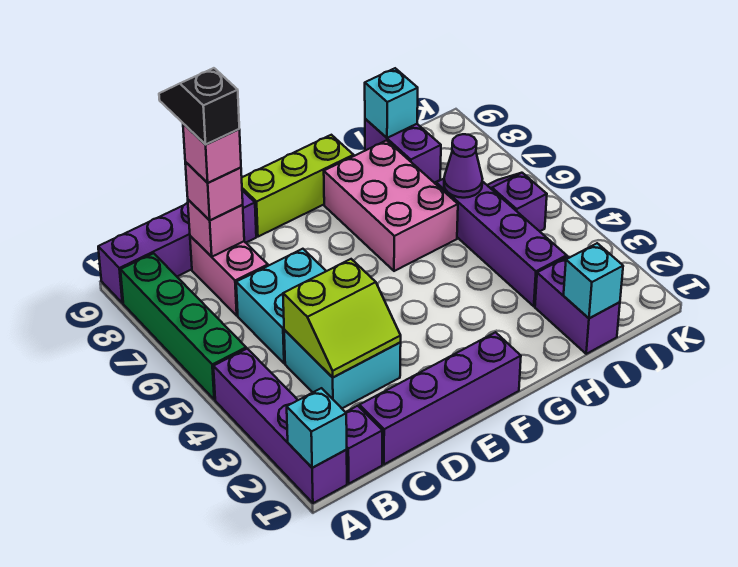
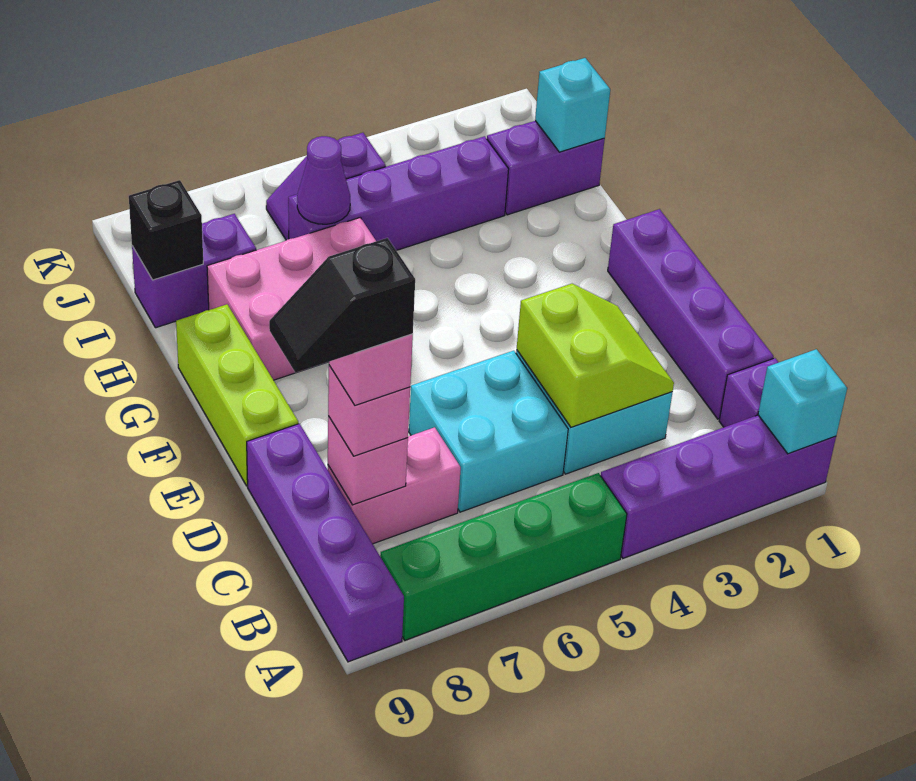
cyan 1x1 brick [365,68,418,138] -> black 1x1 brick [129,180,203,280]

